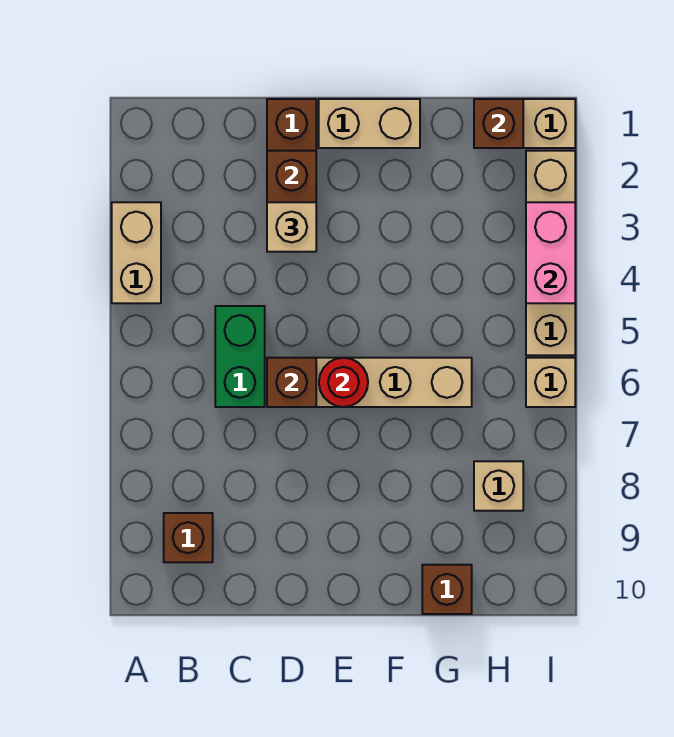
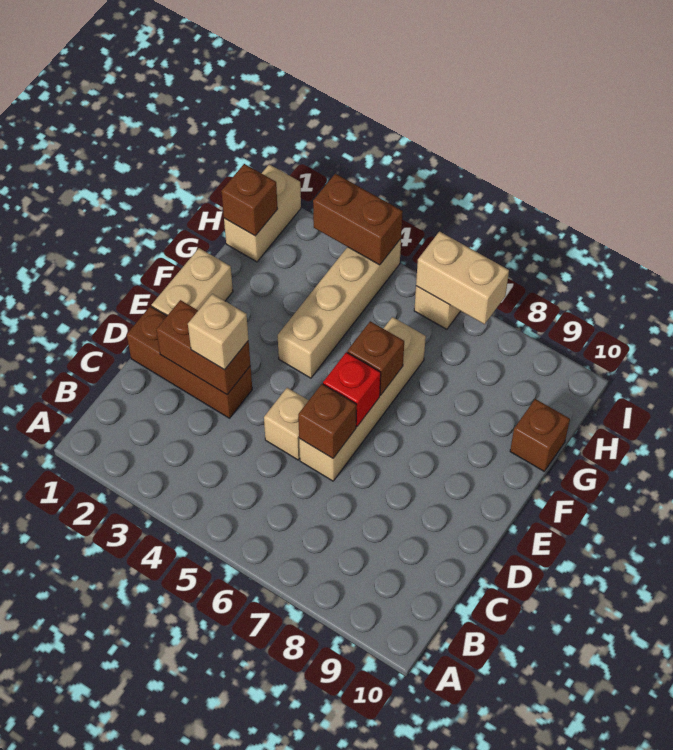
tan 1x2 brick [112,202,161,303] -> tan 1x2 brick moved to [416,232,509,324]
brown 1x1 brick [164,513,213,562] -> brown 1x1 brick moved to [347,321,404,395]
green 1x2 brick [215,306,265,407] -> none
red 1x1 round brick [319,358,368,407] -> red 1x1 brick [323,352,381,426]
tan 1x1 brick [474,461,523,511] -> tan 1x1 brick moved to [264,388,309,460]
tan 1x4 brick [526,151,575,355] -> tan 1x4 brick turned to [278,239,401,378]
pink 1x2 brick [526,202,575,303] -> brown 1x2 brick [313,174,403,265]

